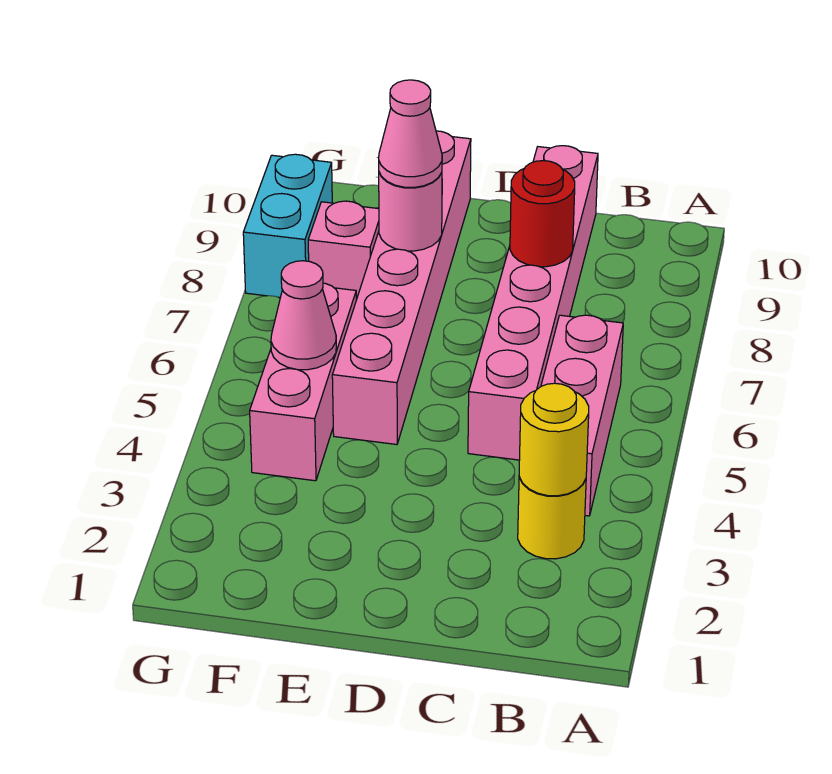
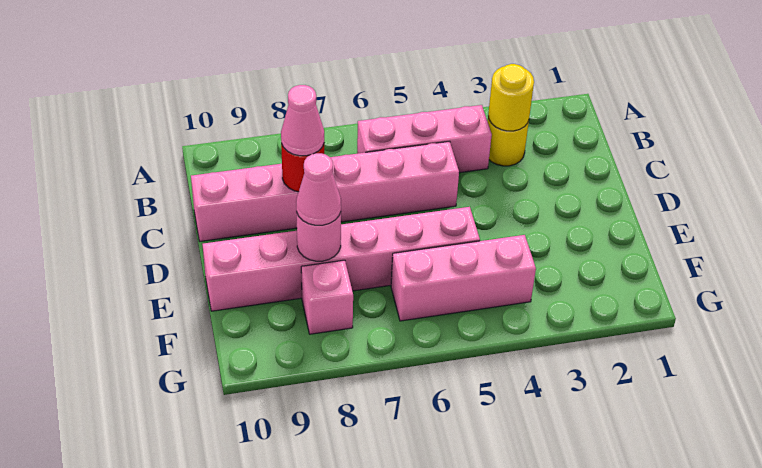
pink 1x1 cone [271,261,336,370] -> pink 1x1 cone moved to [281,85,324,156]
cyan 1x2 brick [243,154,332,297] -> none

